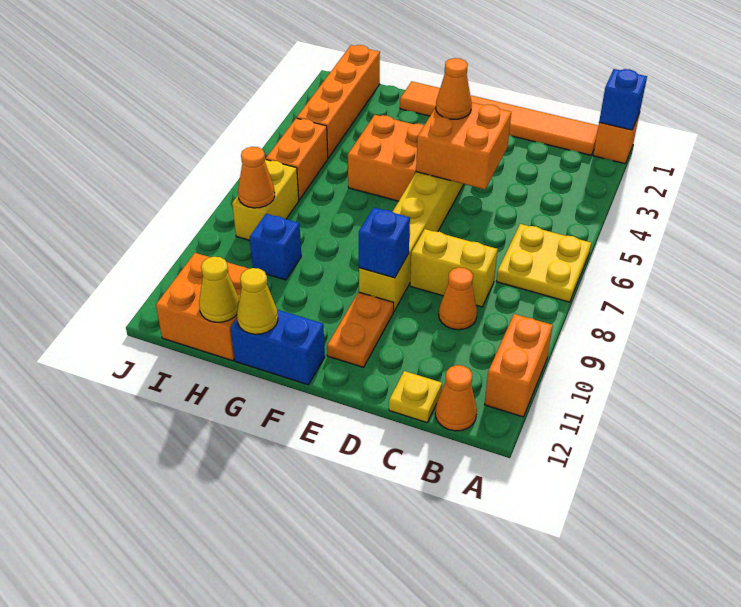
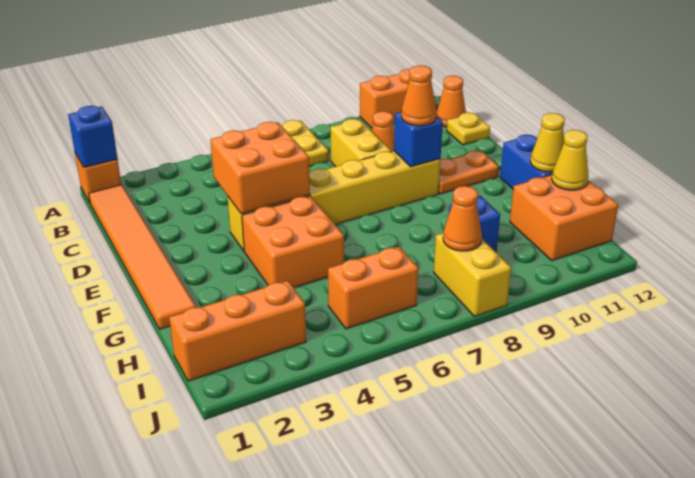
orange 1x1 cone [436,58,472,119] -> orange 1x1 cone moved to [401,66,437,126]
orange 1x4 brick [297,45,380,158] -> orange 1x3 brick [169,281,306,381]
yellow 1x2 brick [232,159,299,240] -> yellow 1x2 brick turned to [434,233,511,316]

